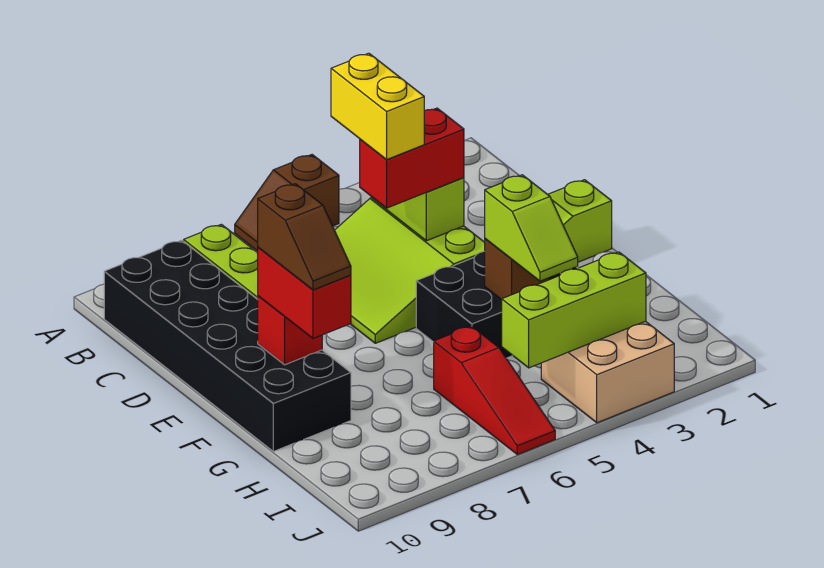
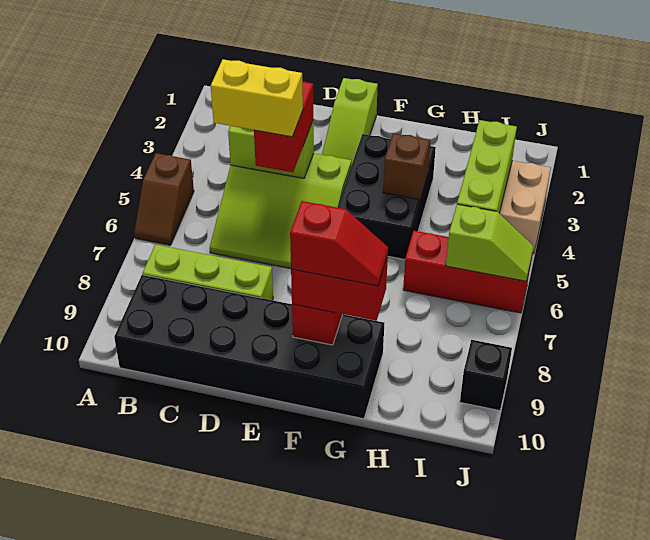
brown 1x2 slope [258,184,351,290] -> red 1x2 slope [290,201,388,286]
lime 1x2 slope [485,175,578,281] -> lime 1x2 slope moved to [446,204,534,281]
red 1x3 slope [434,326,555,455] -> red 1x3 brick [403,231,532,313]
none -> black 1x1 brick [460,340,512,411]

